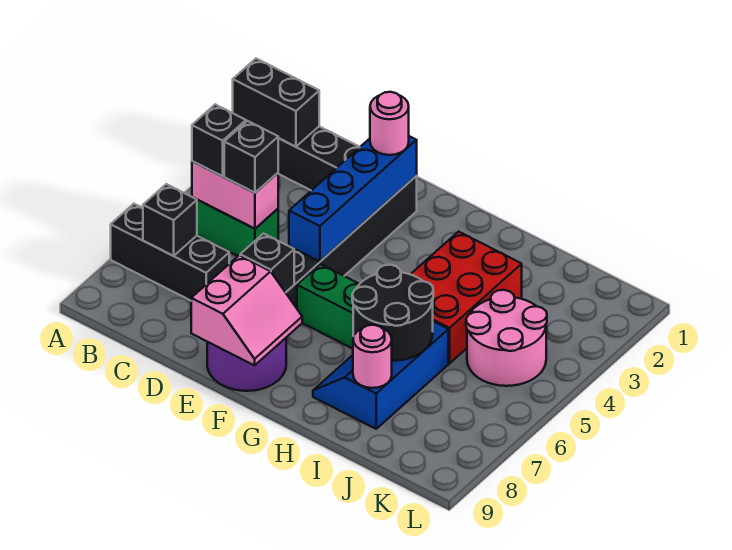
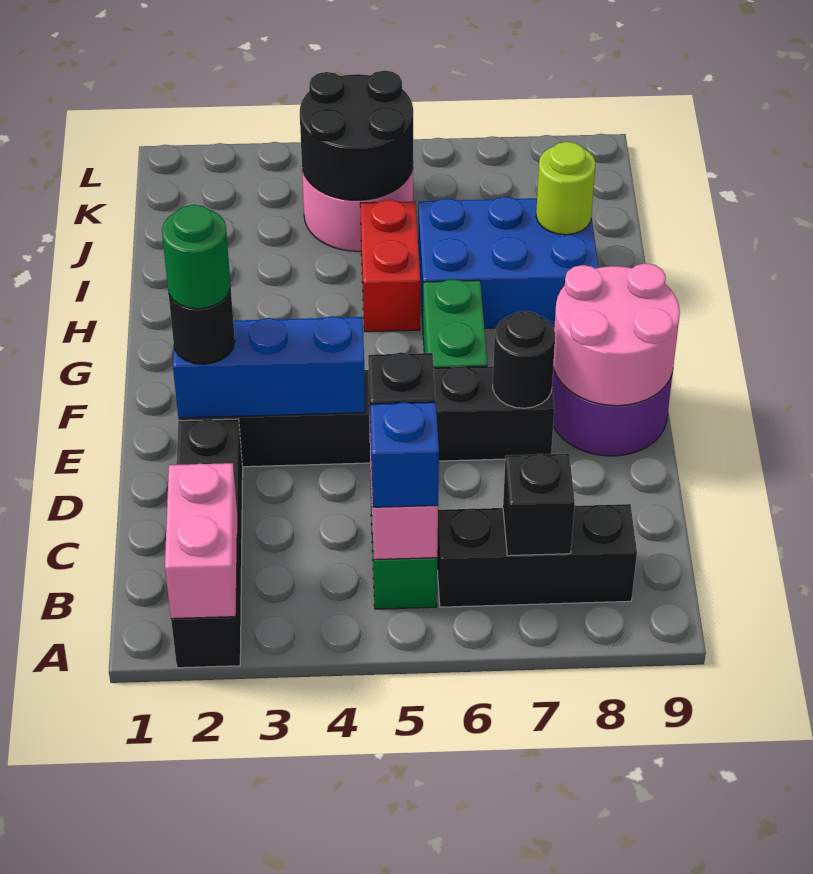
black 1x2 brick [233,59,319,147] -> pink 1x2 brick [165,463,237,619]
black 1x3 brick [111,204,229,301] -> black 1x3 brick turned to [437,504,637,607]
black 1x1 brick [192,104,246,176] -> blue 1x1 brick [370,402,439,507]
blue 1x4 brick [289,136,417,262] -> blue 1x3 brick [173,316,365,418]
pink 1x1 round brick [370,92,409,155] -> black 1x1 round brick [168,288,235,364]
none -> green 1x1 round brick [162,205,231,309]
black 1x1 brick [240,234,294,292] -> black 1x1 round brick [493,311,556,408]
pink 2x2 slope [191,255,302,365] -> pink 2x2 round brick [553,263,680,406]
red 2x3 brick [411,232,522,363] -> red 1x2 brick [360,200,420,332]
blue 2x3 slope [313,322,448,429] -> blue 2x3 brick [418,197,599,328]
black 2x2 round brick [352,265,433,361] -> black 2x2 round brick moved to [300,71,413,200]
pink 1x1 round brick [353,325,392,388] -> lime 1x1 round brick [536,142,596,235]

